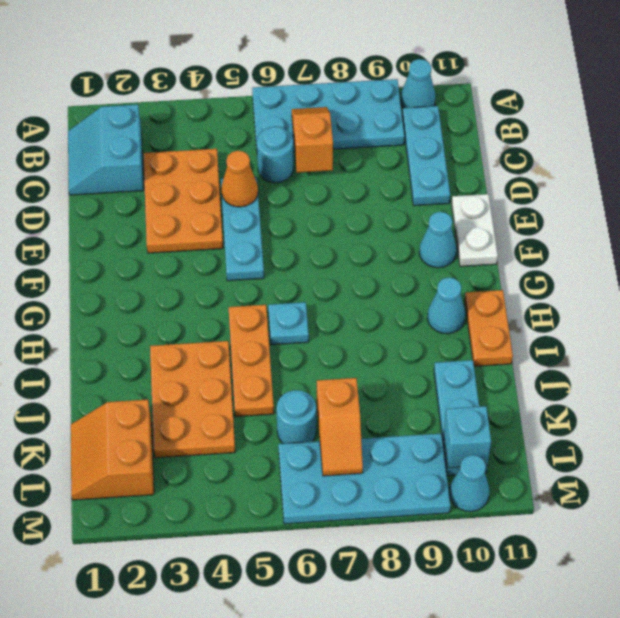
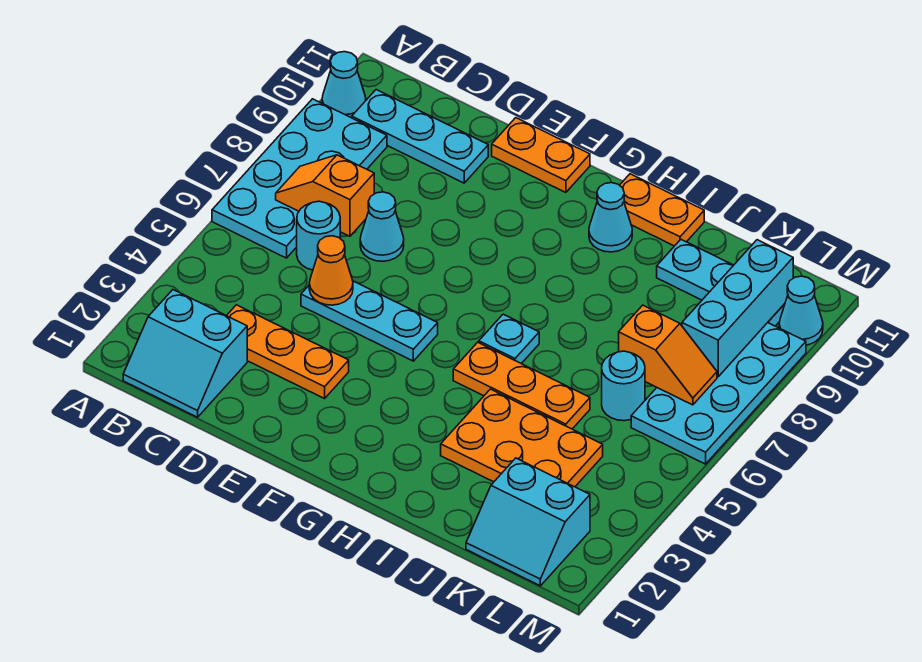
orange 2x3 plate [143,149,223,253] -> orange 1x3 plate [227,305,349,399]
white 1x2 plate [452,194,498,266] -> orange 1x2 plate [492,118,590,193]
cyan 1x1 cone [419,212,456,268] -> cyan 1x1 cone moved to [360,192,404,261]
orange 2x2 slope [71,399,154,500] -> cyan 2x2 slope [466,458,590,586]
cyan 1x1 brick [444,406,491,468] -> cyan 1x3 brick [682,240,793,377]

